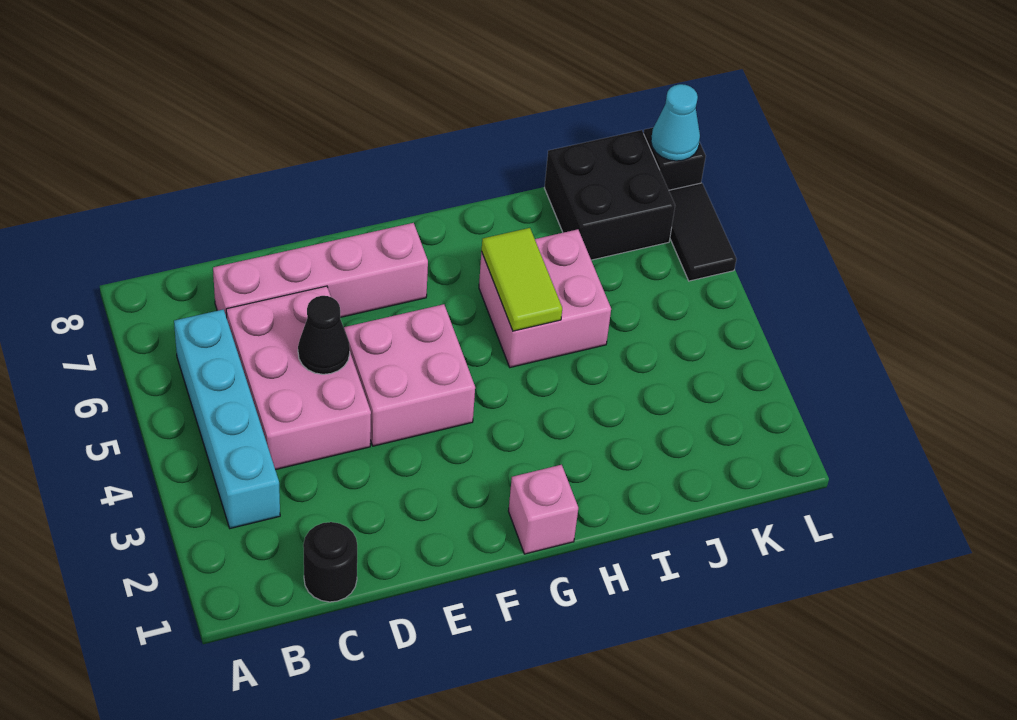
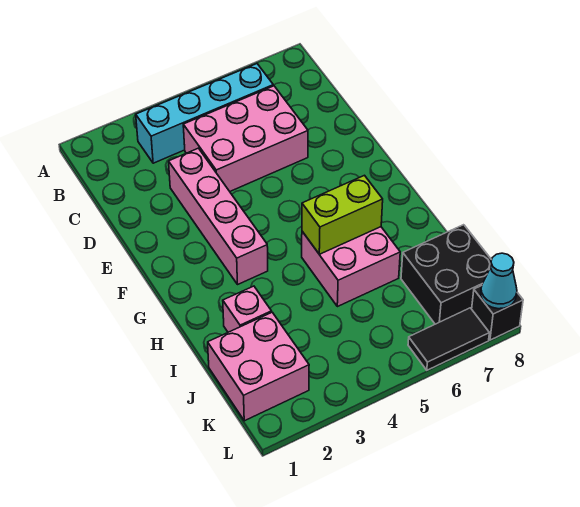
black 1x1 round brick [303,522,357,602] -> none
pink 1x4 brick [213,223,428,318] -> pink 1x4 brick moved to [169,148,268,284]
black 1x1 cone [298,296,350,374] -> none
pink 2x2 brick [344,304,475,446] -> pink 2x2 brick moved to [208,312,309,421]
pink 1x1 brick [509,465,578,554] -> pink 1x1 brick moved to [223,286,272,332]
lime 1x2 tile [482,228,562,331] -> lime 1x2 brick [302,175,383,254]

